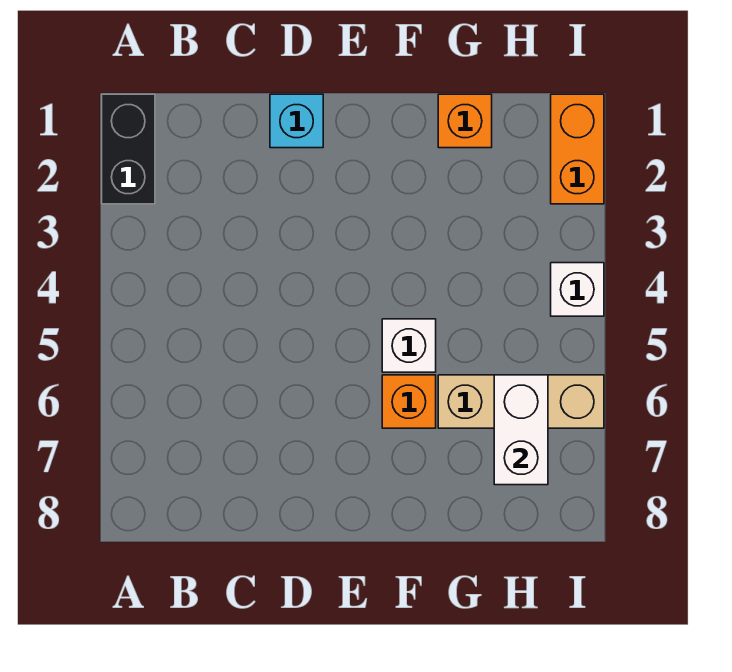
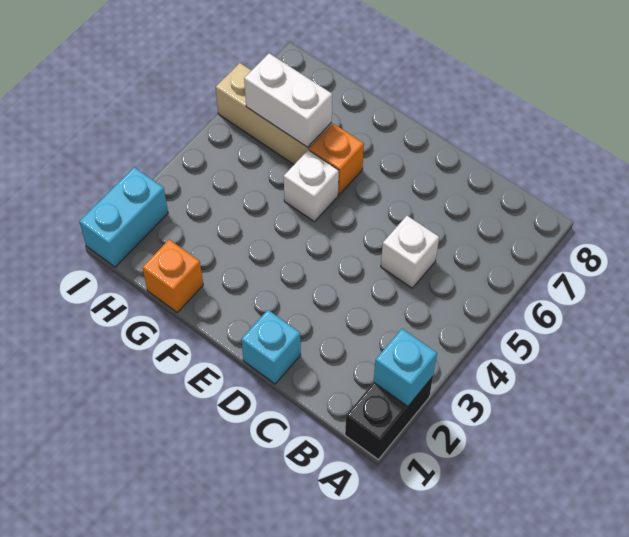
none -> cyan 1x1 brick [374,329,437,406]
white 1x2 brick [494,375,548,485] -> white 1x2 brick turned to [244,53,332,147]
orange 1x2 brick [551,94,604,204] -> cyan 1x2 brick [79,167,168,267]
white 1x1 brick [551,263,604,316] -> white 1x1 brick moved to [381,216,439,288]

